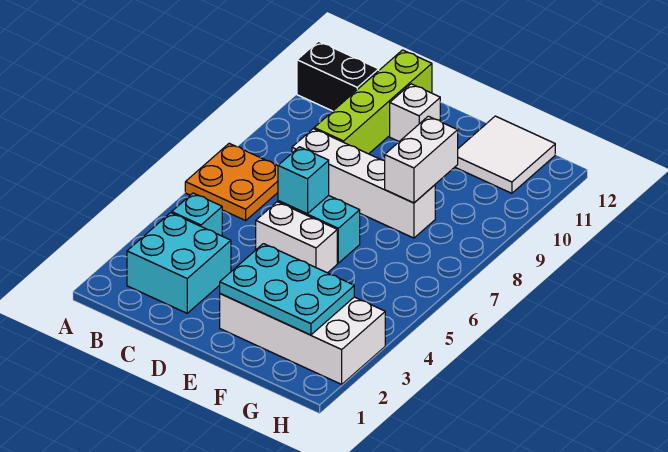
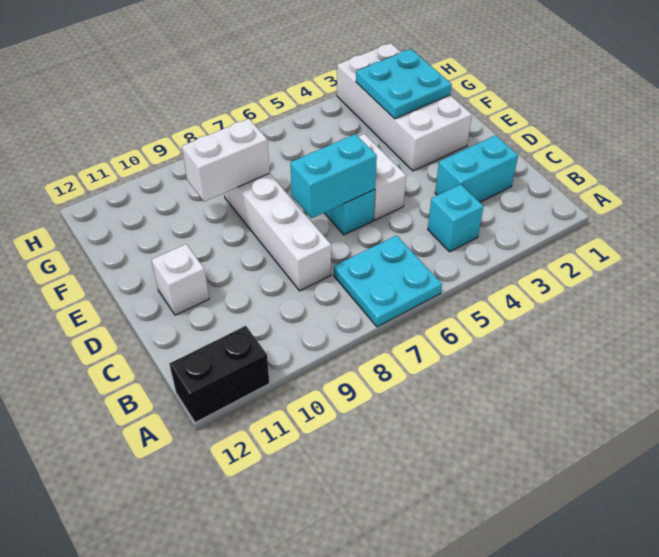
orange 2x2 plate [185,143,278,220] -> cyan 2x2 plate [334,236,442,327]
black 1x2 brick [297,41,379,111] -> black 1x2 brick turned to [170,326,269,423]
cyan 2x2 brick [127,213,231,313] -> cyan 1x2 brick [435,135,518,202]
lime 1x4 brick [314,50,432,154] -> none
cyan 1x1 brick [278,147,329,214] -> cyan 1x2 brick [290,134,377,218]
cyan 2x3 plate [220,244,354,335] -> cyan 2x2 plate [356,49,452,119]
white 2x2 tile [455,116,555,193] -> none

